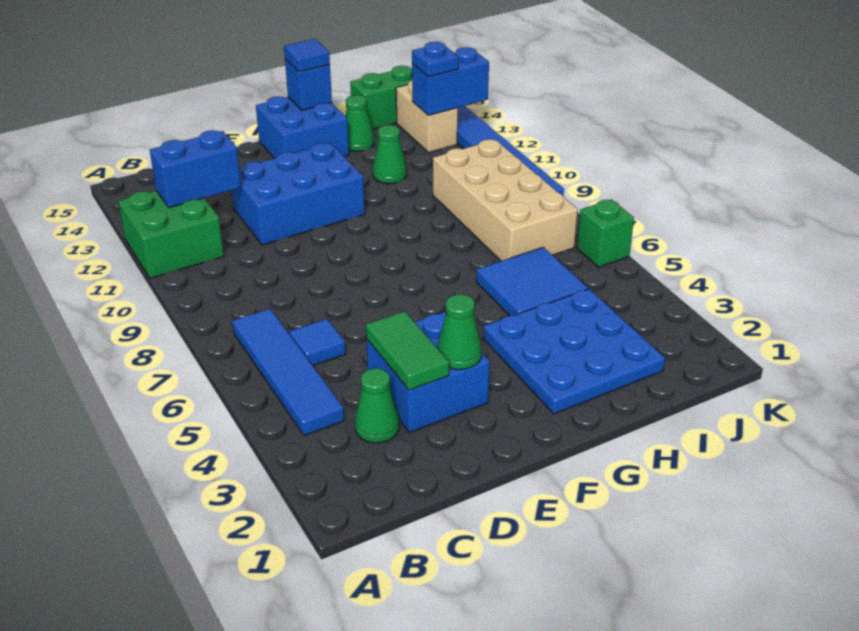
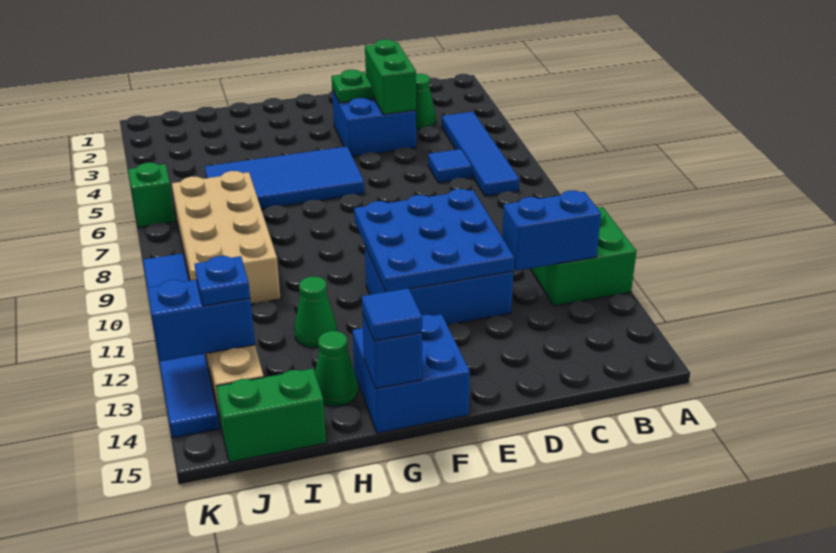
green 1x2 tile [366,311,449,390] -> green 1x2 brick [365,39,416,114]
green 1x1 cone [437,294,482,369] -> green 1x1 plate [332,70,372,103]
blue 3x3 plate [483,289,665,414] -> blue 3x3 plate moved to [354,189,514,292]
blue 2x2 tile [476,247,588,316] -> blue 2x4 tile [205,146,364,209]

